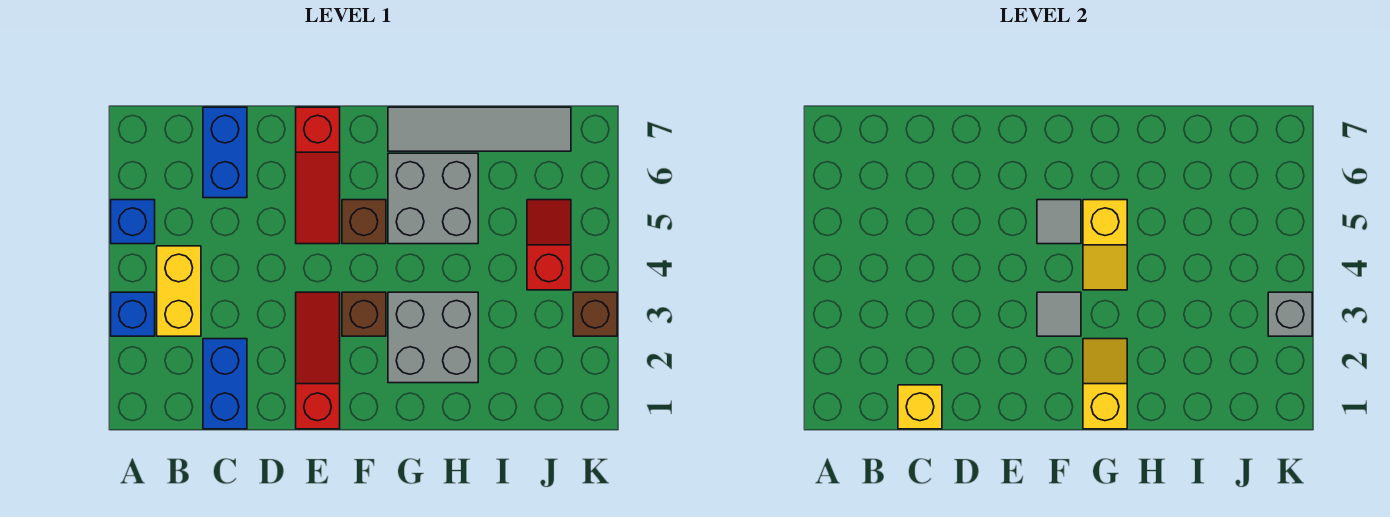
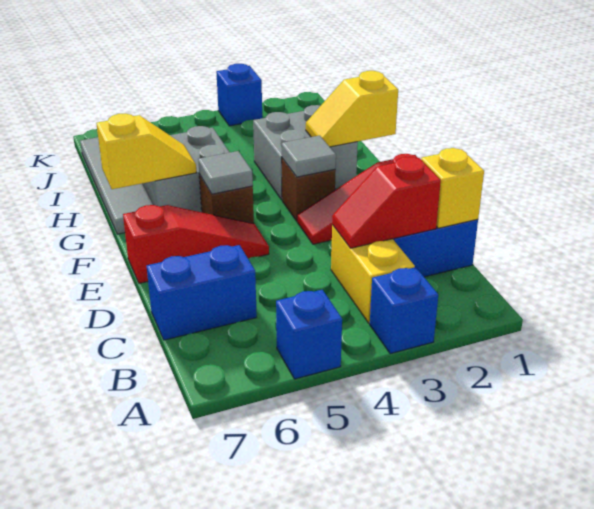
yellow 1x2 brick [157,246,201,336] -> yellow 1x2 brick turned to [331,225,415,323]
yellow 1x2 slope [1083,200,1127,290] -> yellow 1x2 slope moved to [96,113,196,189]
red 1x2 slope [527,200,571,290] -> red 1x2 slope moved to [332,157,441,248]
brown 1x1 brick [573,292,617,336] -> blue 1x1 brick [216,64,262,126]
grey 1x1 brick [1268,292,1312,336] -> none

